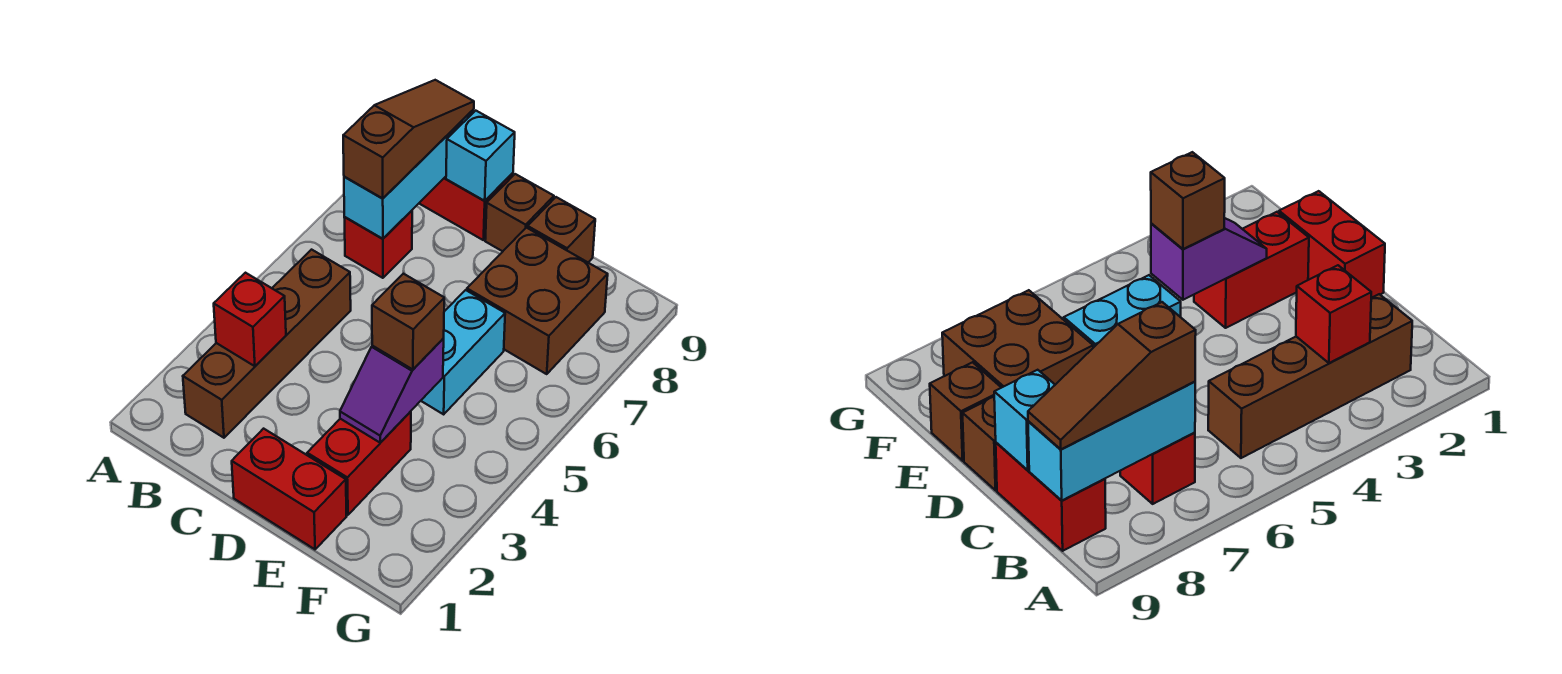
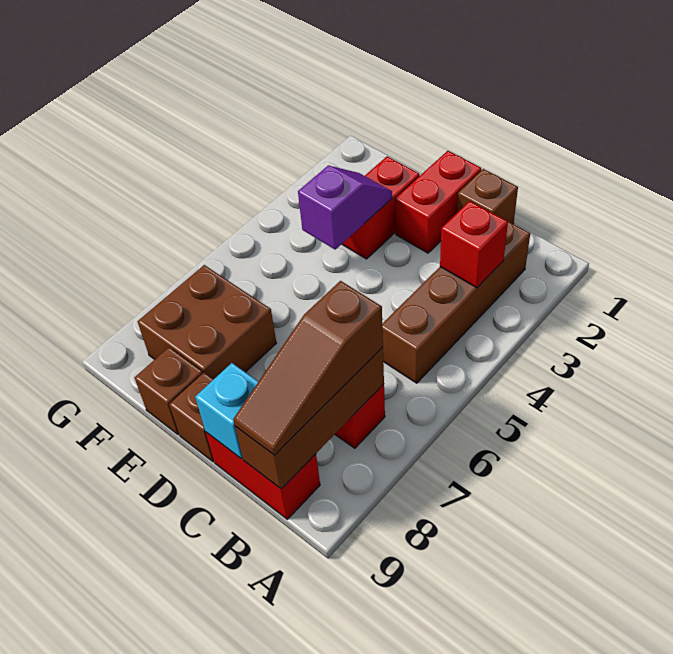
cyan 1x3 brick [344,110,474,239] -> brown 1x3 brick [235,347,384,489]
red 1x2 brick [232,429,346,549] -> red 1x2 brick turned to [395,151,481,253]
brown 1x1 brick [372,274,444,369] -> brown 1x1 brick moved to [457,169,518,224]
cyan 1x2 brick [421,290,505,414] -> none

